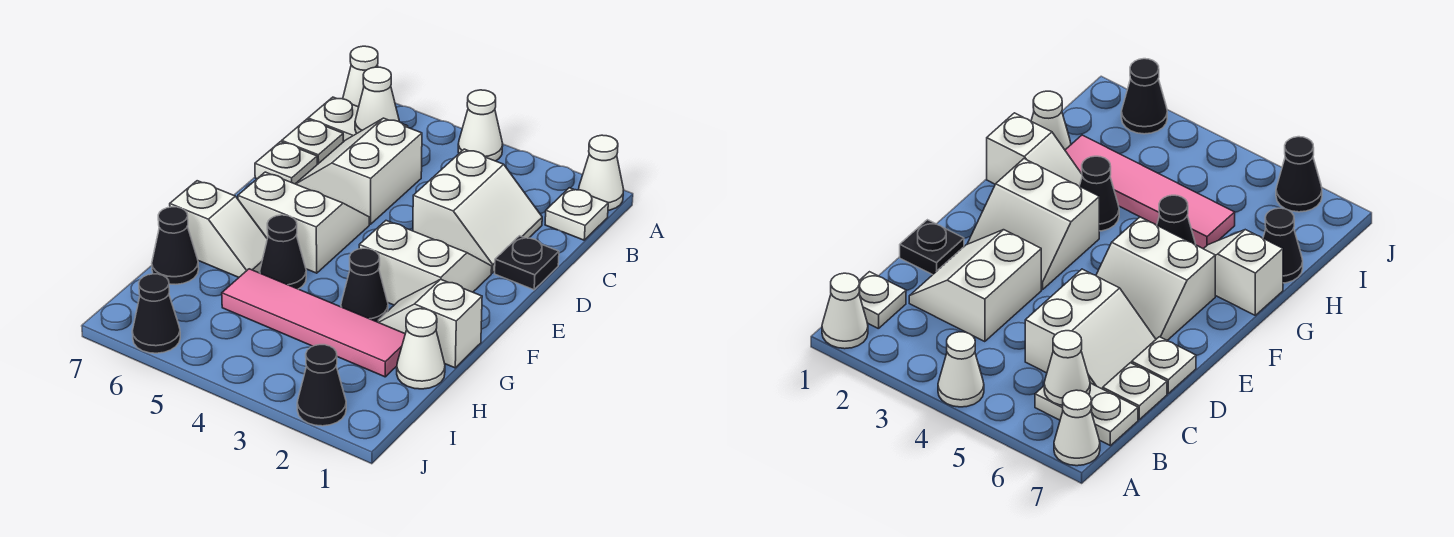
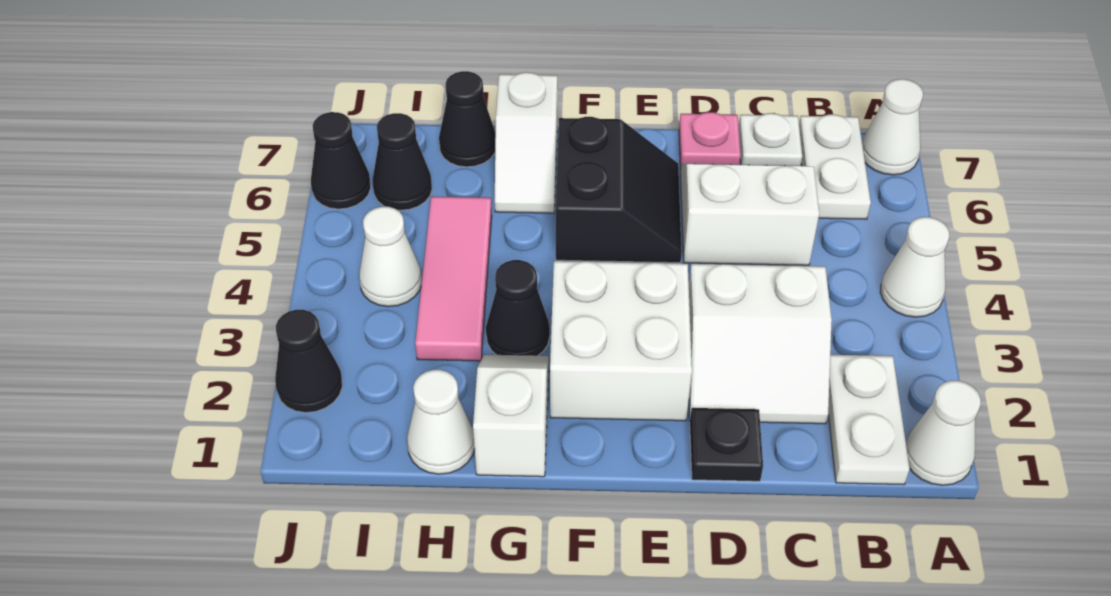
white 1x1 plate [545,188,608,240] -> white 1x2 plate [828,355,910,485]
white 1x1 cone [355,67,399,133] -> white 1x1 cone moved to [359,207,422,307]
white 1x1 plate [255,142,317,184] -> pink 1x1 plate [679,112,741,171]
white 2x2 slope [359,221,492,305] -> white 2x2 brick [550,261,692,421]
white 2x2 slope [238,172,369,273] -> black 2x2 slope [556,117,682,263]
black 1x1 cone [260,215,306,289] -> black 1x1 cone moved to [373,113,432,210]
pink 1x4 tile [222,269,405,377] -> pink 1x3 tile [415,196,492,361]

